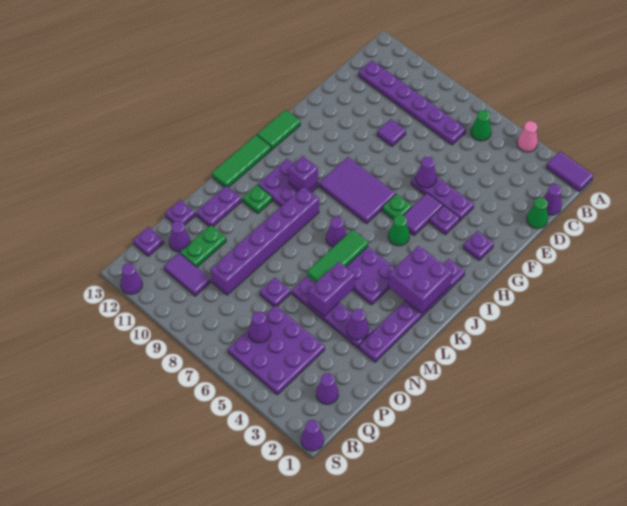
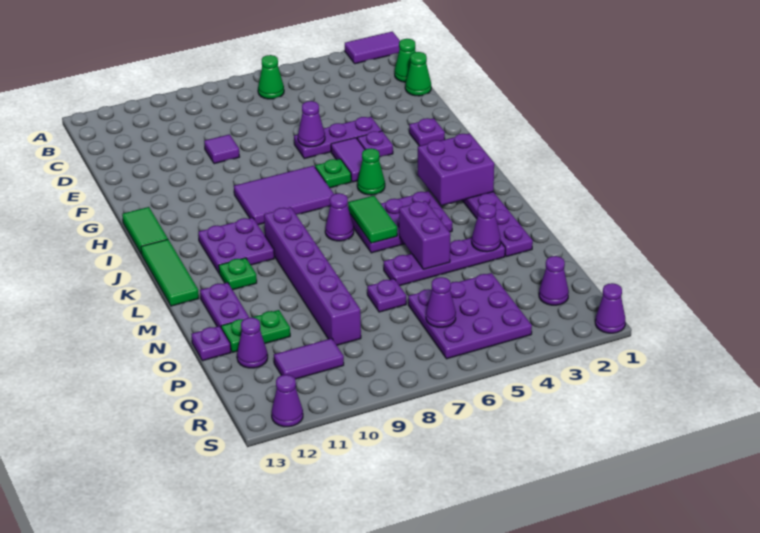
pink 1x1 cone [517,121,538,152] -> none
purple 1x1 cone [544,184,562,215] -> green 1x1 cone [395,39,416,82]
purple 1x6 plate [359,61,466,145] -> none
purple 1x1 brick [288,156,318,191] -> none
green 1x3 tile [307,230,368,282] -> green 1x2 tile [348,196,397,243]
green 1x2 plate [180,225,226,267] -> green 1x2 plate turned to [221,310,290,352]
purple 1x1 plate [133,227,164,256] -> none

